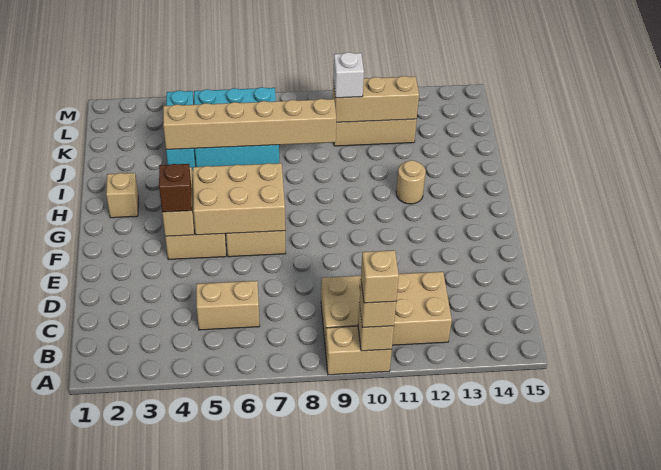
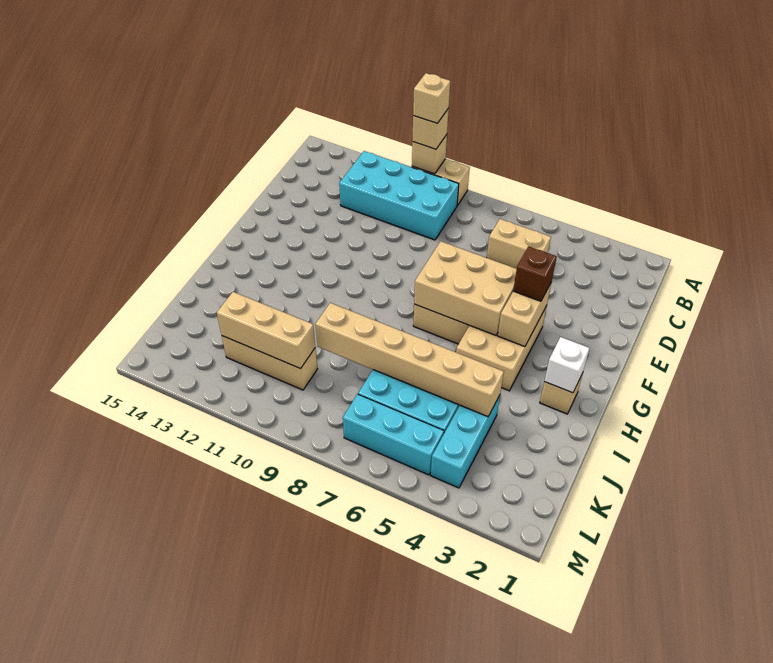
tan 2x4 brick [321,272,452,347] -> cyan 2x4 brick [339,151,459,240]
tan 1x1 round brick [396,160,426,204] -> none
white 1x1 brick [333,52,364,98] -> white 1x1 brick moved to [544,337,589,393]

